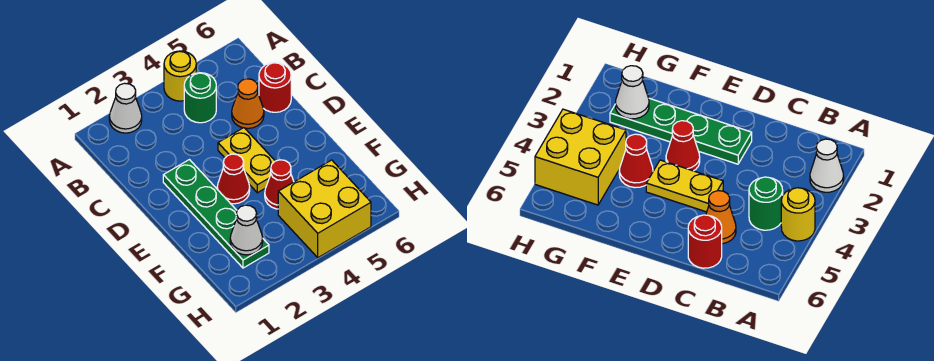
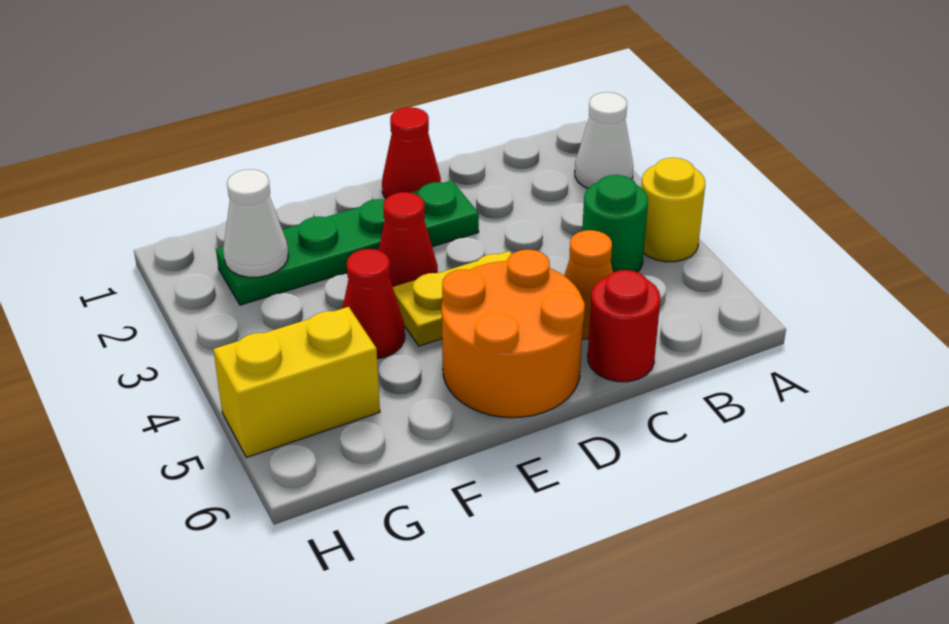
none -> red 1x1 cone [382,107,441,199]
none -> orange 2x2 round brick [442,250,585,418]
yellow 2x2 brick [278,160,371,258] -> yellow 1x2 brick [213,307,380,457]

